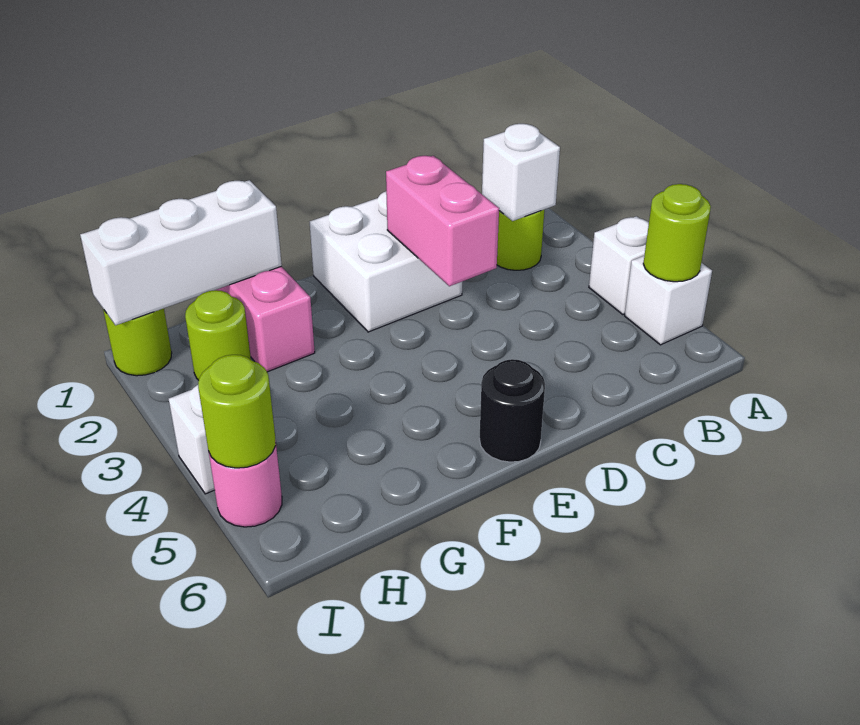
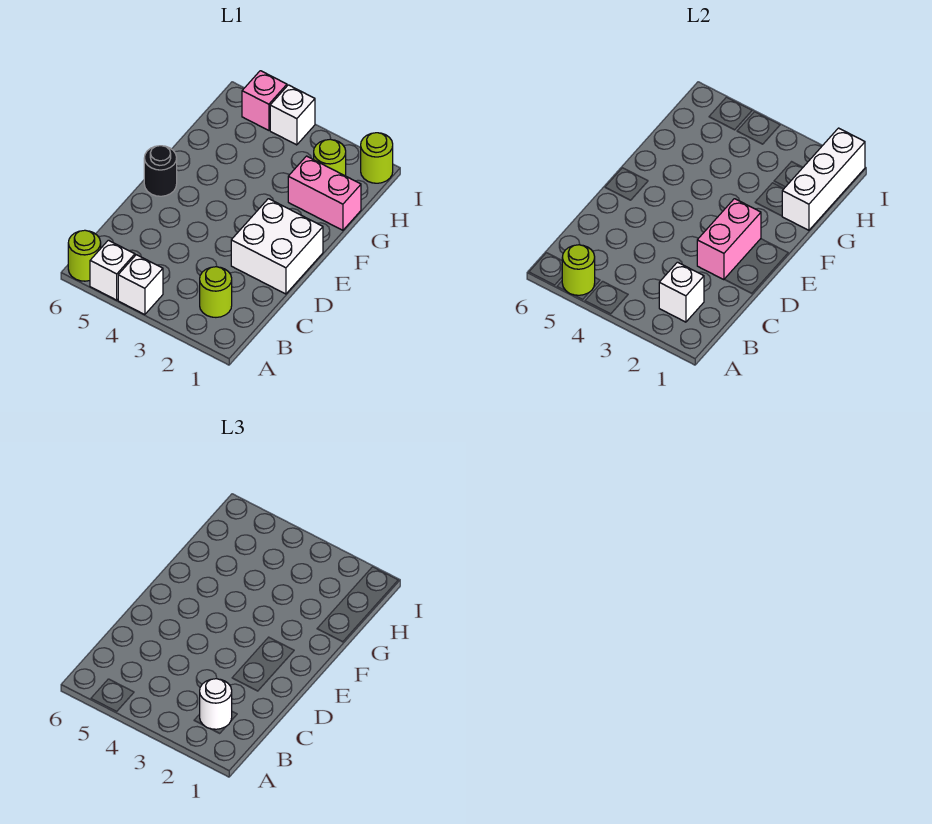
none -> white 1x1 round brick [200,678,232,729]
pink 1x2 brick [386,156,499,286] -> pink 1x2 brick turned to [697,199,761,280]
pink 1x1 round brick [209,439,282,527] -> pink 1x1 brick [242,71,287,130]
lime 1x1 round brick [198,355,276,468] -> lime 1x1 round brick moved to [68,230,101,281]

